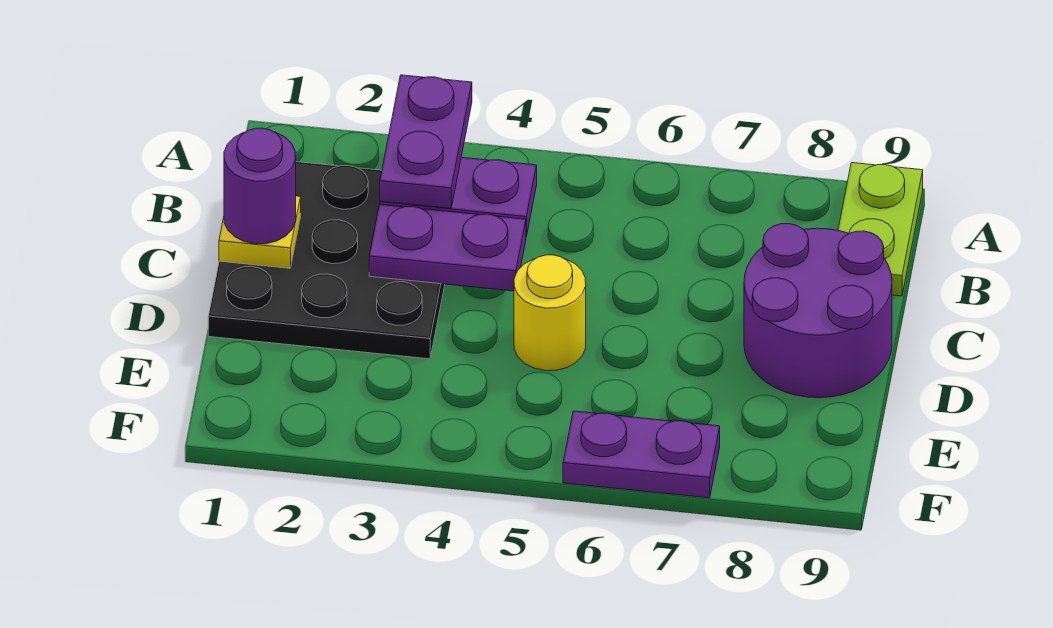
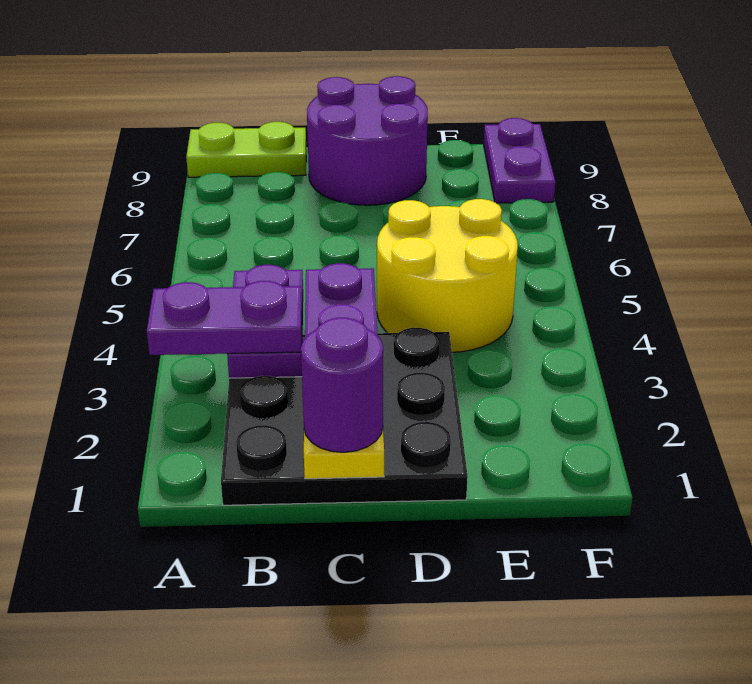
yellow 1x1 round brick [514,255,586,371] -> yellow 2x2 round brick [377,199,518,352]
purple 1x2 plate [563,411,720,498] -> purple 1x2 plate moved to [484,118,556,203]

